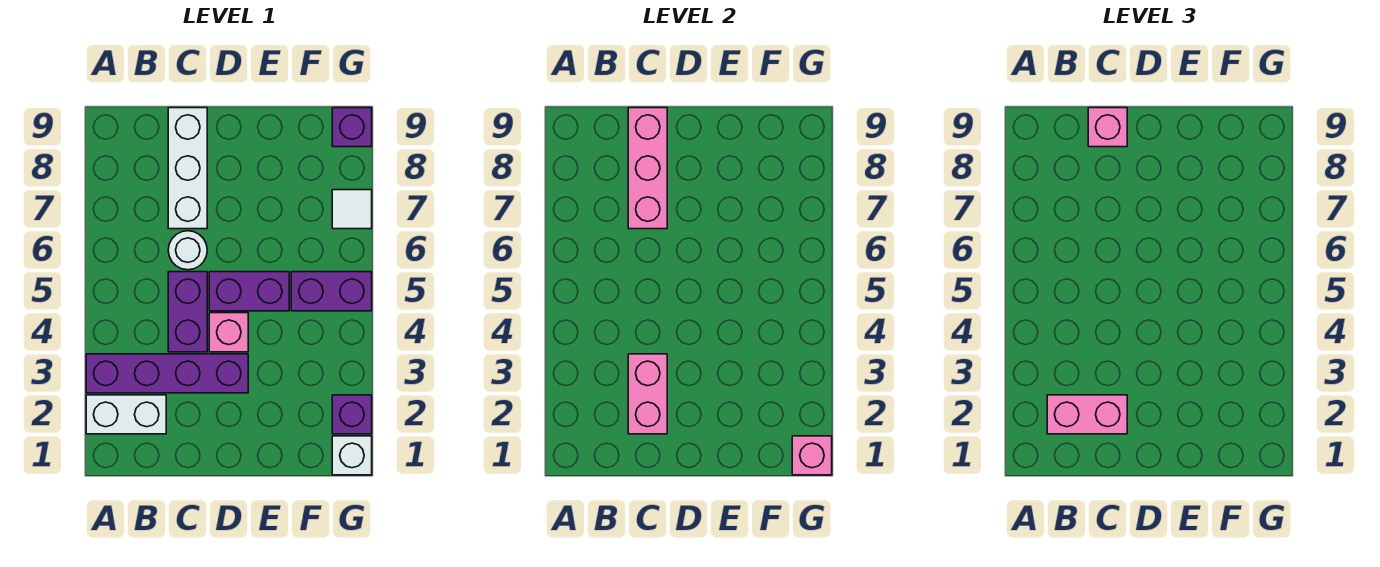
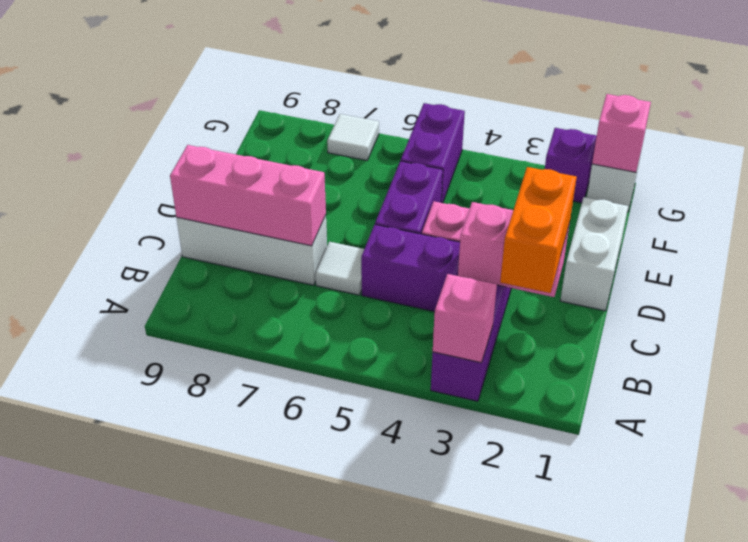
white 1x2 brick [86,395,166,434] -> white 1x2 brick moved to [560,197,628,311]
pink 1x2 brick [1047,395,1127,434] -> orange 1x2 brick [500,167,577,293]
white 1x1 round brick [168,231,207,270] -> white 1x1 tile [315,242,364,295]
pink 1x1 brick [1088,108,1127,147] -> pink 1x1 brick moved to [433,274,497,363]
purple 1x1 brick [332,108,372,147] -> none

